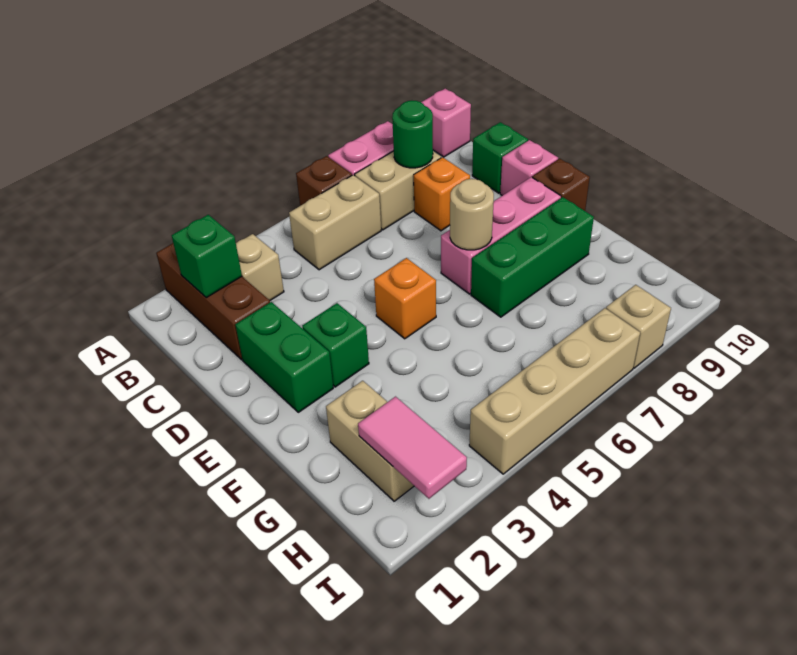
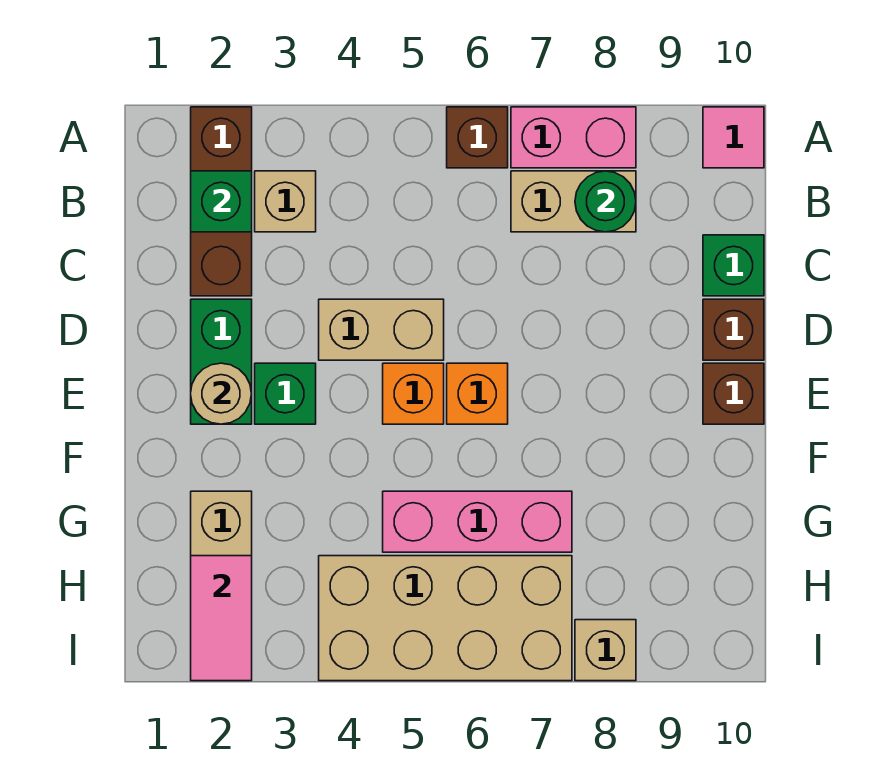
pink 1x1 brick [421,89,471,157] -> pink 1x1 tile [703,107,764,168]
tan 1x2 brick [289,175,381,270] -> tan 1x2 brick moved to [319,299,444,360]
orange 1x1 brick [414,157,470,231] -> orange 1x1 brick moved to [447,363,508,424]
pink 1x1 brick [500,140,558,196] -> brown 1x1 brick [703,299,764,360]
pink 1x3 brick [441,177,561,294] -> pink 1x3 brick moved to [383,491,572,552]
tan 1x1 round brick [450,179,494,250] -> tan 1x1 round brick moved to [191,363,251,424]
green 1x3 brick [471,197,594,317] -> none
tan 1x4 brick [469,308,640,474] -> tan 2x4 brick [319,556,572,681]

